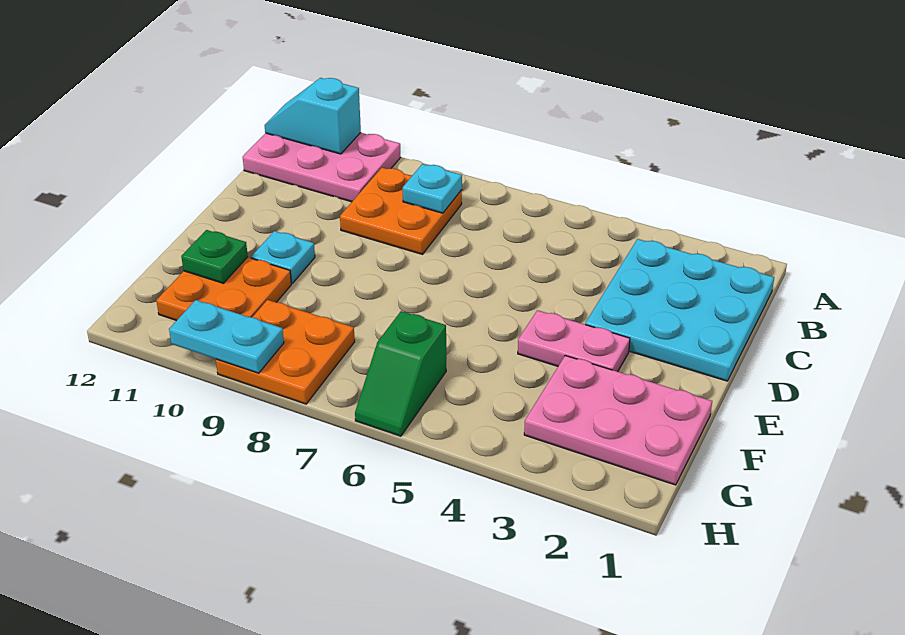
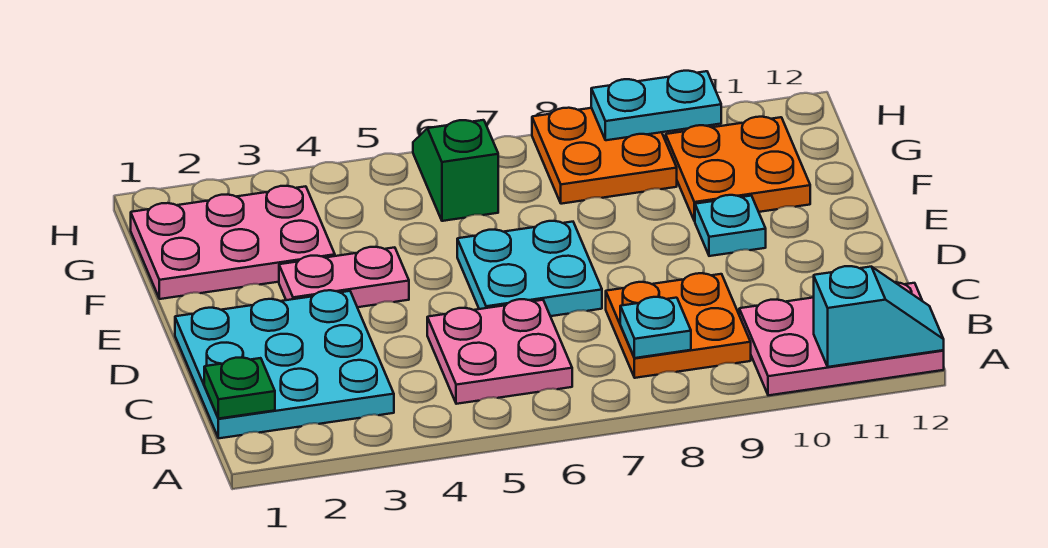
none -> pink 2x2 plate [427,299,572,404]
none -> cyan 2x2 plate [457,221,602,316]
green 1x1 plate [181,230,248,283] -> green 1x1 plate moved to [204,357,275,419]

